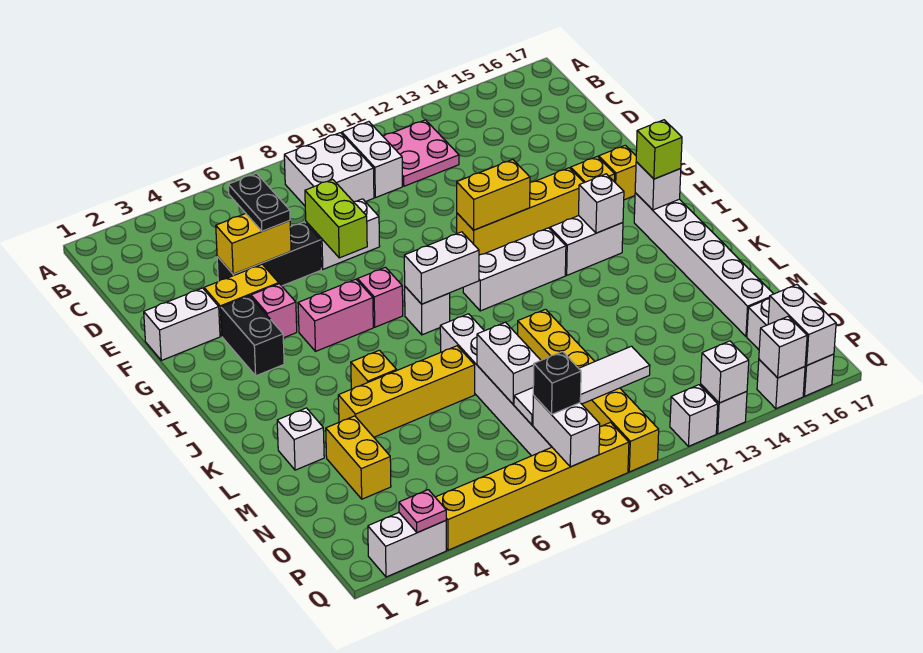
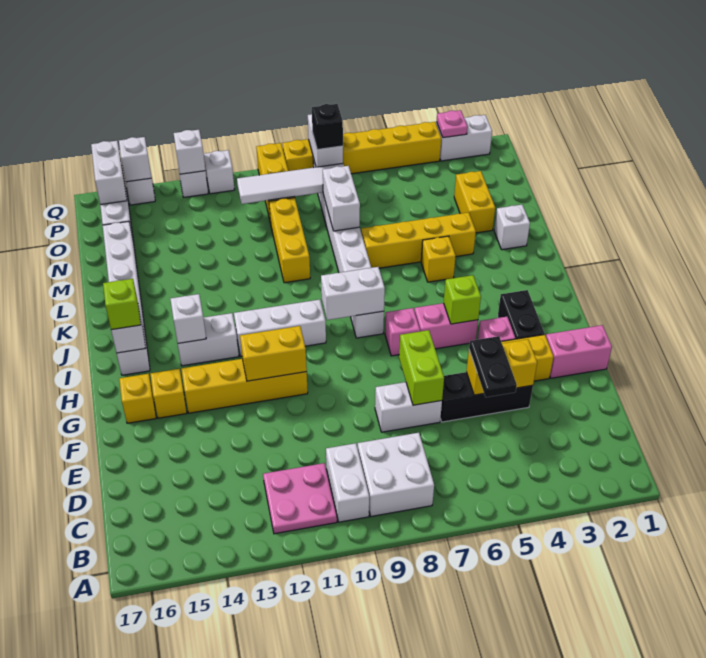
white 1x2 brick [144,288,220,360] -> pink 1x2 brick [546,325,612,378]
none -> lime 1x1 brick [444,275,481,324]

